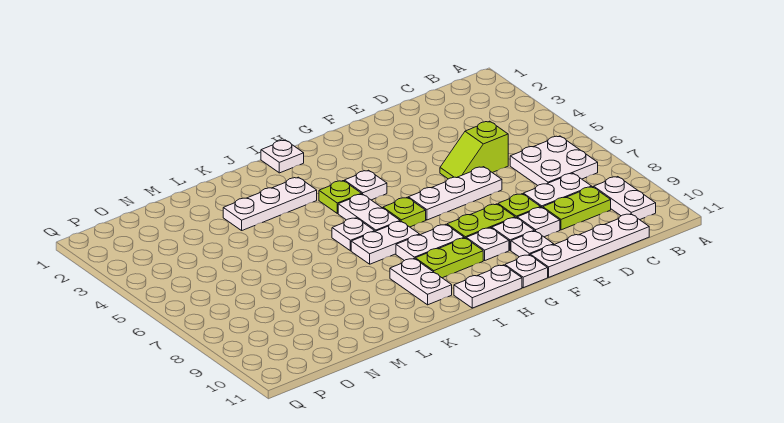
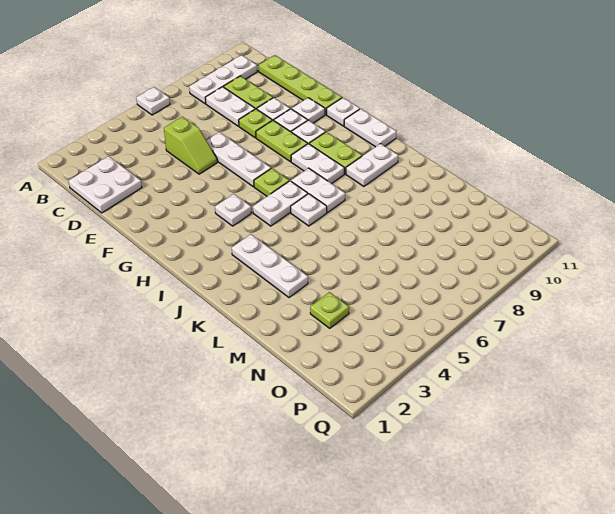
white 2x2 plate [510,136,598,185] -> white 2x2 plate moved to [69,156,142,213]
white 1x2 plate [594,177,656,220] -> white 1x3 plate [189,55,257,104]
white 1x4 plate [530,214,649,277] -> lime 1x4 plate [259,55,342,115]
white 1x1 plate [261,140,304,173] -> white 1x1 plate moved to [136,87,170,115]
lime 1x1 plate [319,181,361,213] -> lime 1x1 plate moved to [310,292,349,328]

